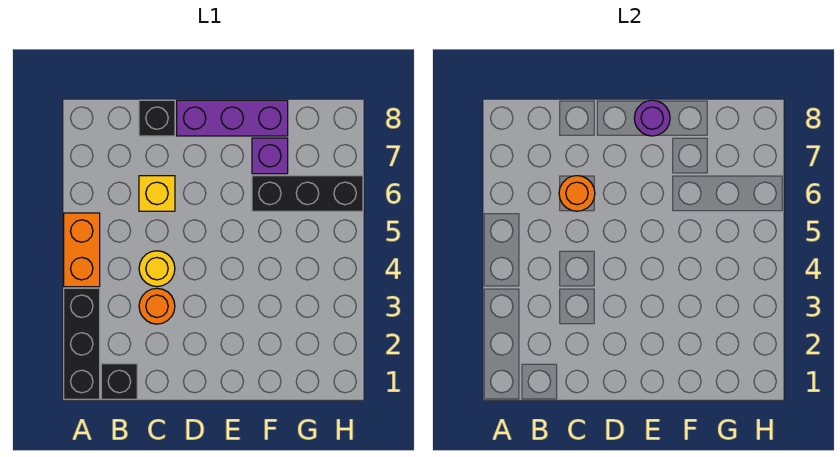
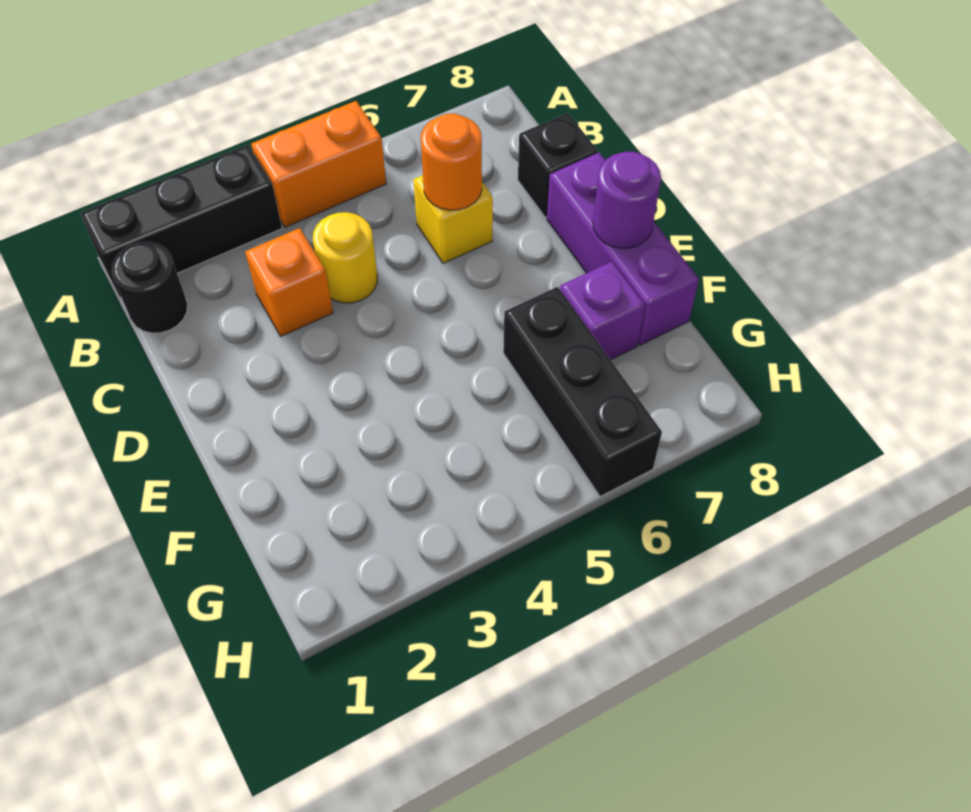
black 1x1 brick [101,364,137,399] -> black 1x1 round brick [112,242,188,333]
orange 1x1 round brick [139,288,175,324] -> orange 1x1 brick [245,228,333,336]

